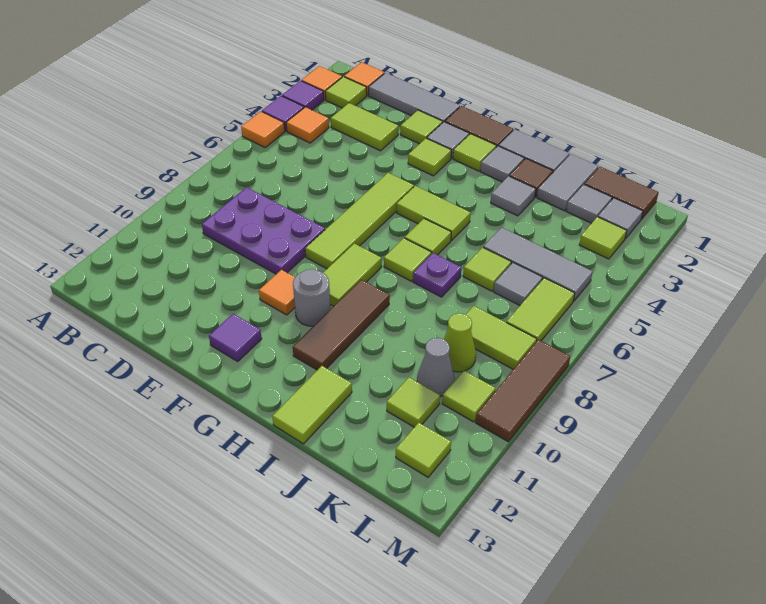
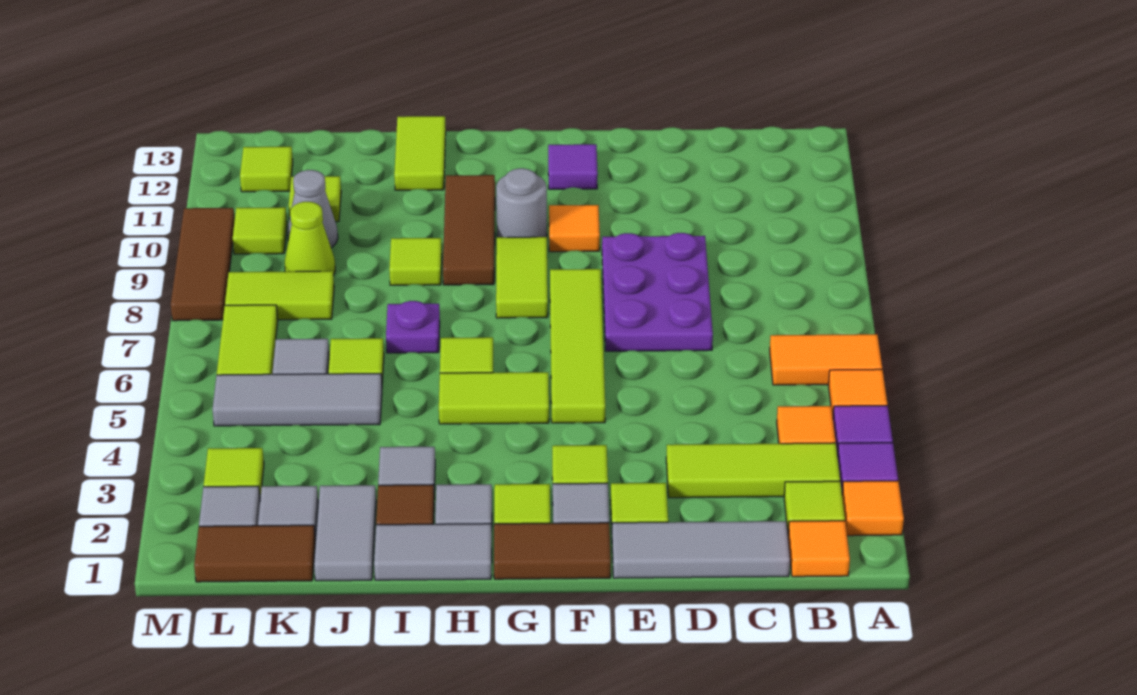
none -> orange 1x2 tile [770,334,882,385]
lime 1x2 tile [331,103,398,151] -> lime 1x3 tile [666,443,840,498]
purple 2x3 plate [202,187,325,274] -> purple 2x3 plate turned to [602,233,713,351]
lime 1x1 tile [384,238,432,281] -> lime 1x1 tile moved to [389,238,442,285]

